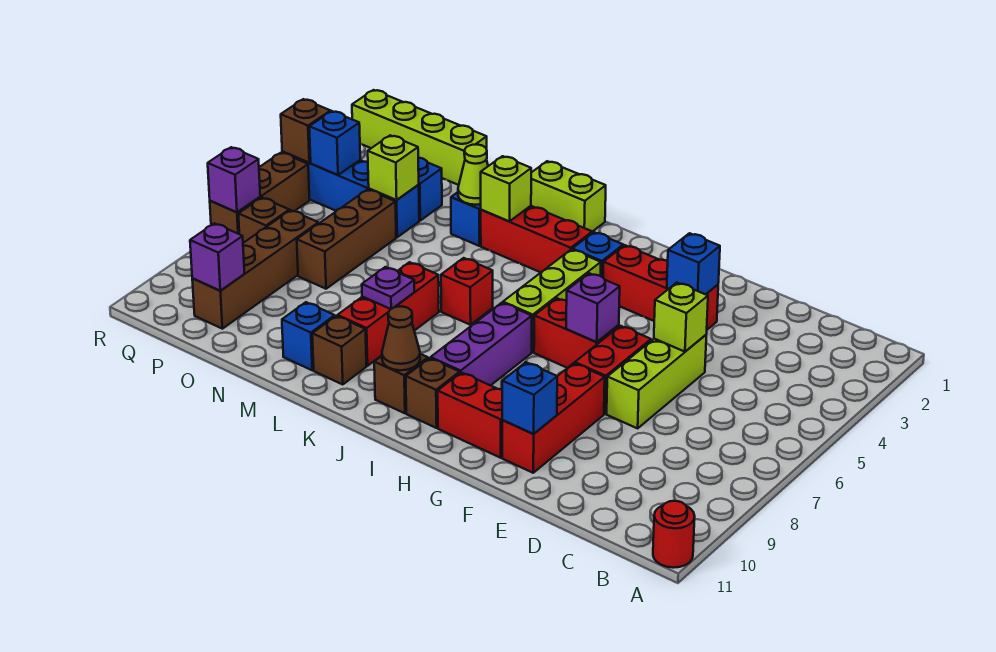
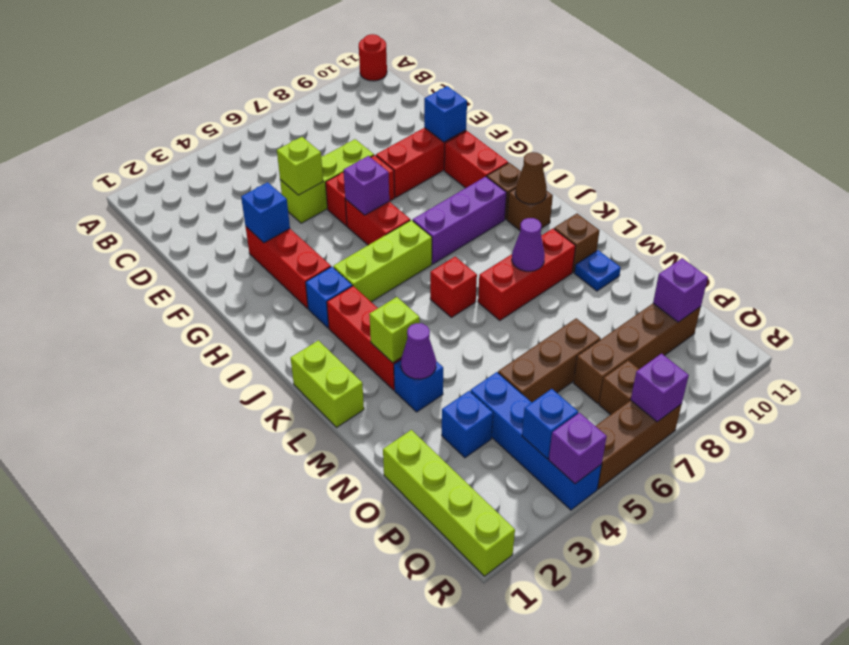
purple 1x1 plate [362,267,414,309] -> purple 1x1 cone [512,218,545,271]
lime 1x1 cone [458,145,488,205] -> purple 1x1 cone [401,323,436,379]
blue 1x1 brick [282,302,335,370] -> blue 1x1 plate [574,250,621,291]
lime 1x1 brick [368,135,419,200] -> none
brown 1x1 brick [281,99,331,163] -> purple 1x1 brick [549,413,607,484]

